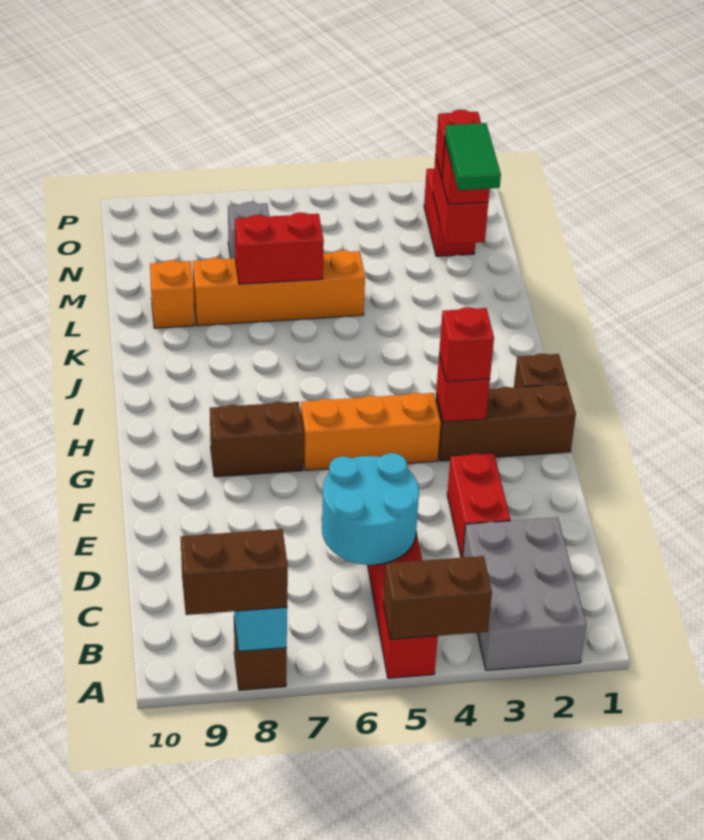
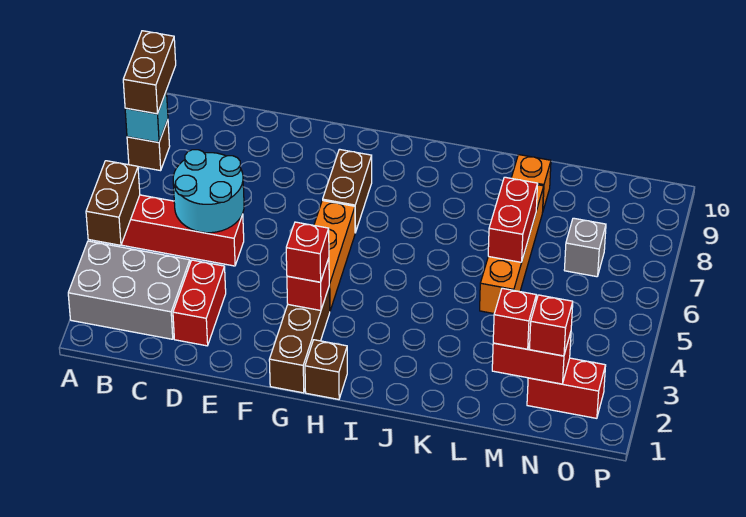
red 1x2 brick [447,453,510,557] -> red 1x2 brick turned to [173,260,226,346]
green 1x2 tile [445,123,501,190] -> none

